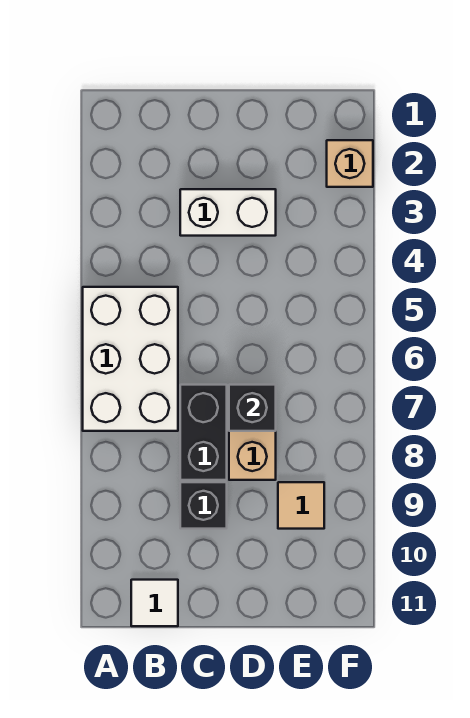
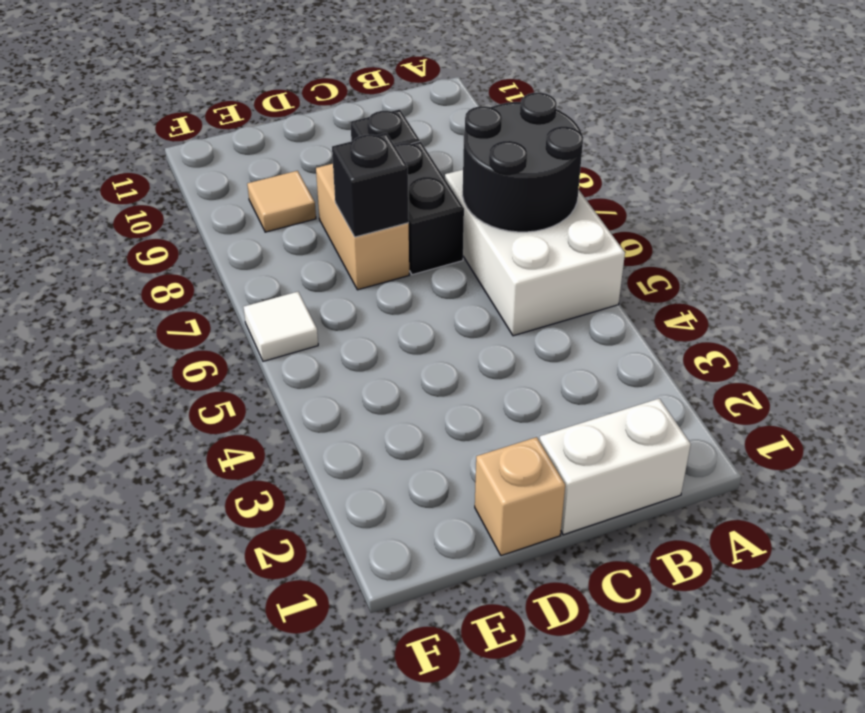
none -> black 2x2 round brick [463,93,583,232]
white 1x1 tile [131,580,178,626] -> white 1x1 tile moved to [244,292,318,361]
white 1x2 brick [180,189,276,236] -> white 1x2 brick moved to [540,398,691,535]
tan 1x1 brick [327,140,373,187] -> tan 1x1 brick moved to [475,437,565,556]

